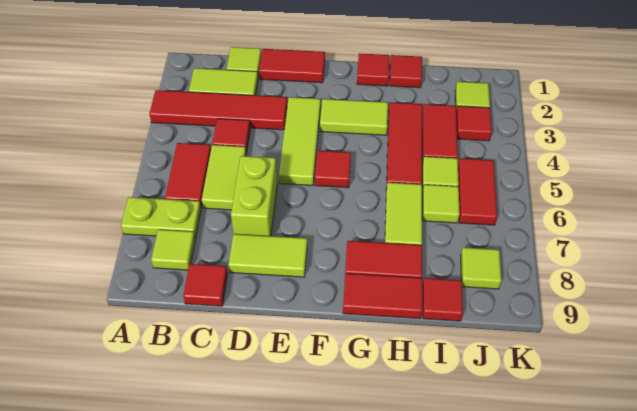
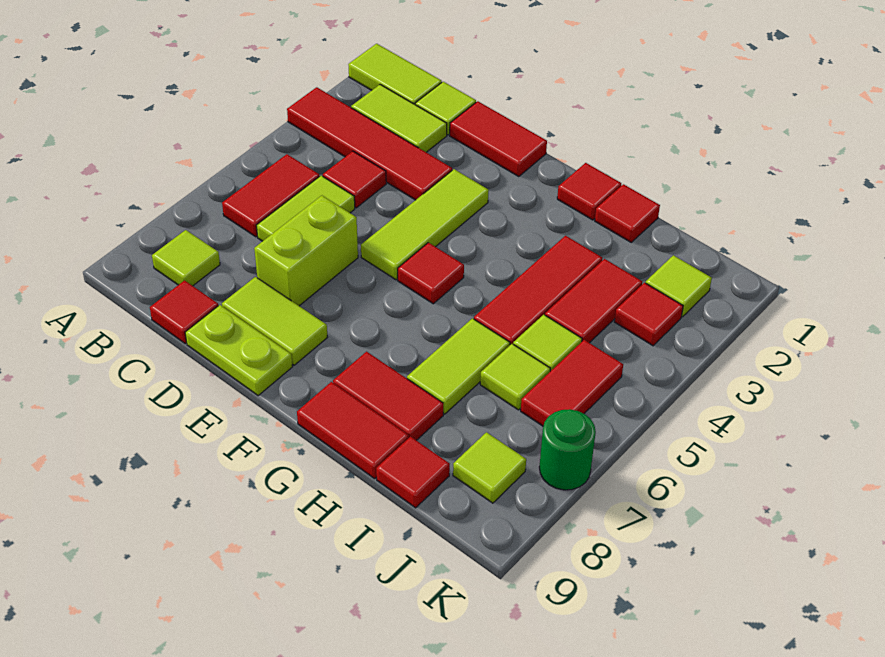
lime 1x2 plate [121,197,201,238] -> lime 1x2 plate moved to [185,305,292,396]
lime 1x2 tile [320,99,388,135] -> lime 1x2 tile moved to [348,44,442,104]
none -> green 1x1 round brick [539,409,596,490]

